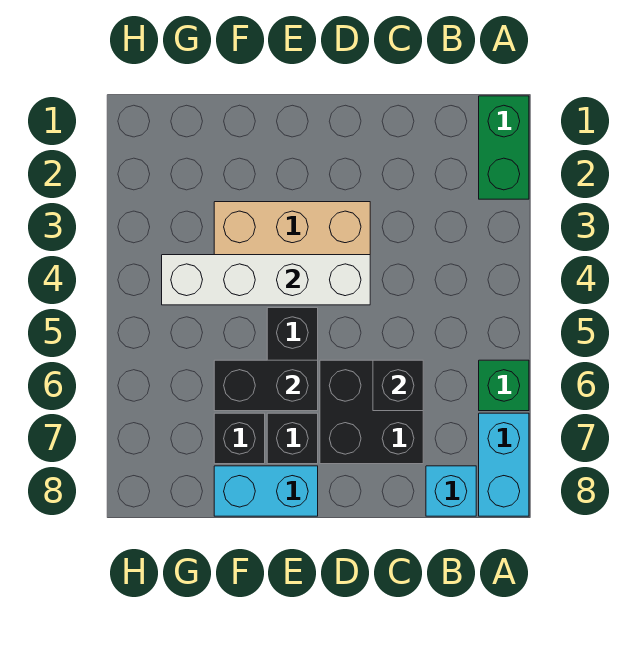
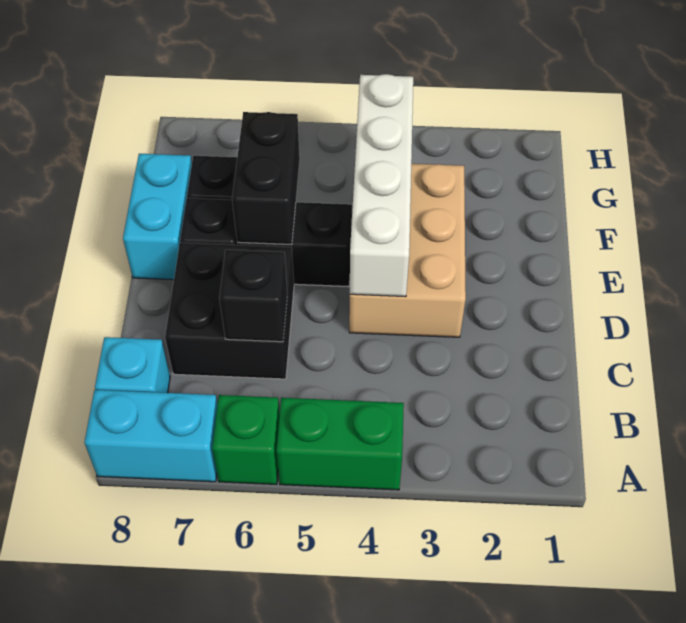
green 1x2 brick [479,96,529,199] -> green 1x2 brick moved to [276,398,404,490]

